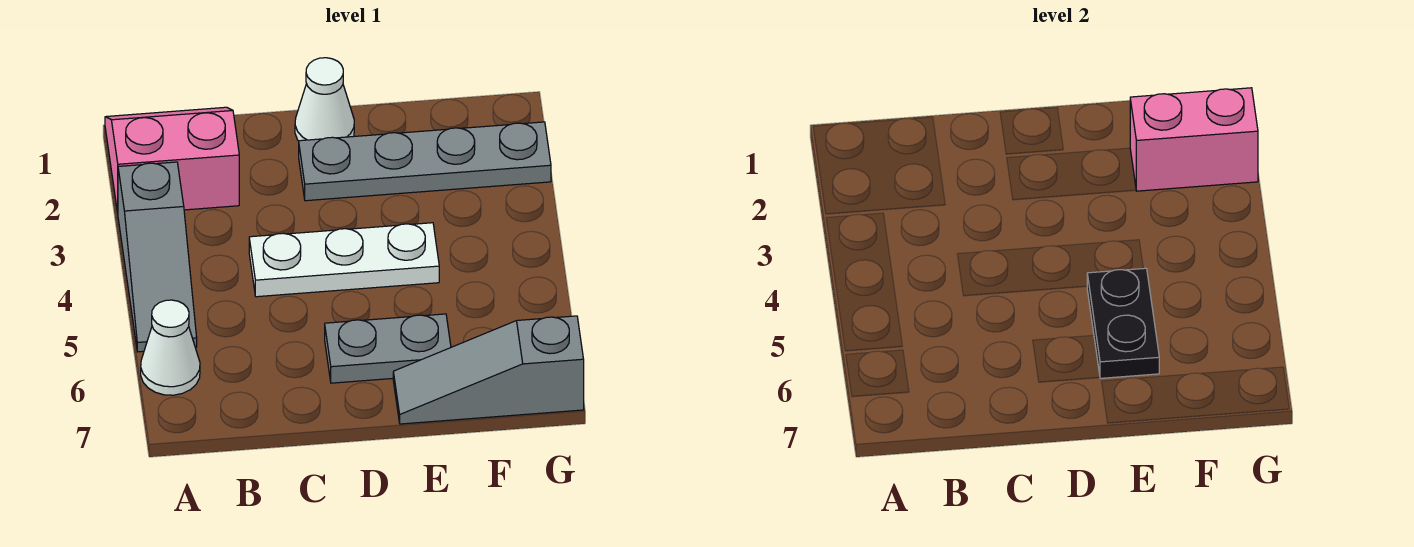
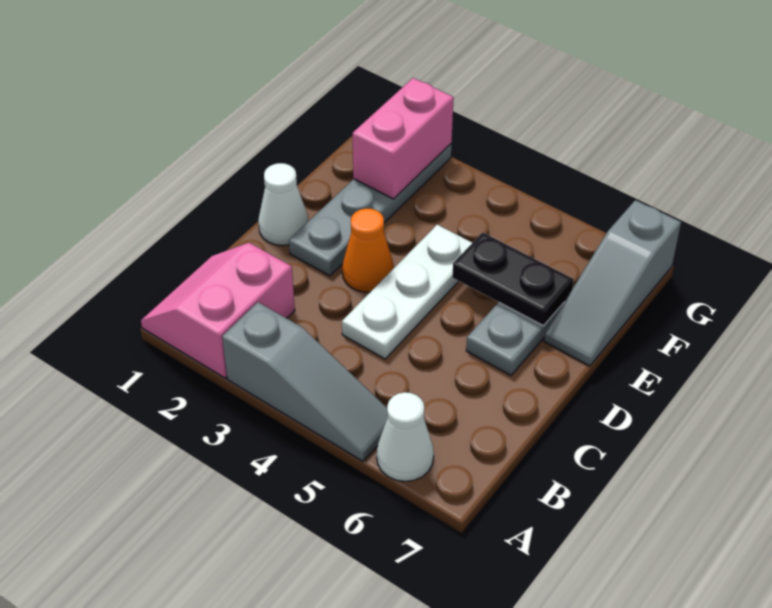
none -> orange 1x1 cone [342,208,394,292]

